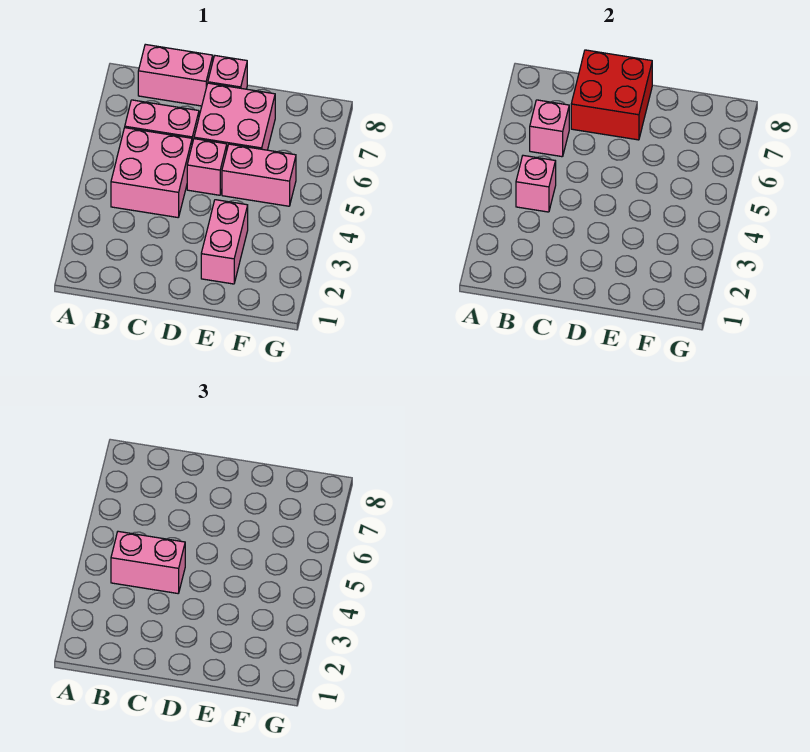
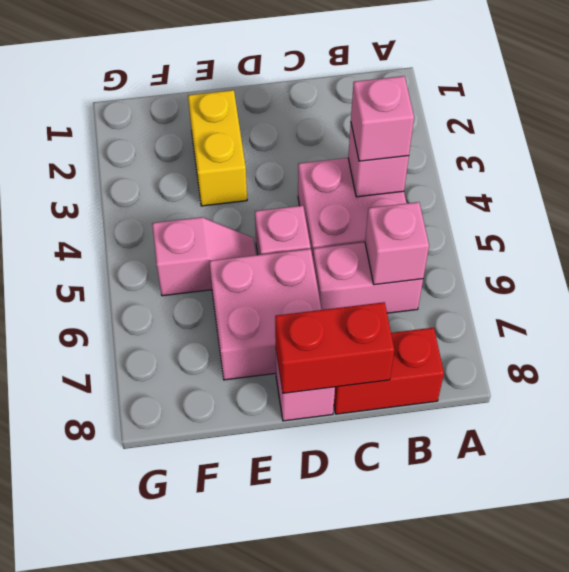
pink 1x2 brick [111,531,185,593] -> pink 1x1 brick [351,76,414,161]
pink 1x2 brick [138,44,213,106] -> red 1x2 brick [334,328,444,414]
red 2x2 brick [571,50,652,140] -> red 1x2 brick [275,302,394,393]
pink 1x2 brick [201,200,248,284] -> yellow 1x2 brick [188,90,247,206]
pink 1x2 brick [222,144,296,206] -> pink 1x2 slope [152,217,256,296]

